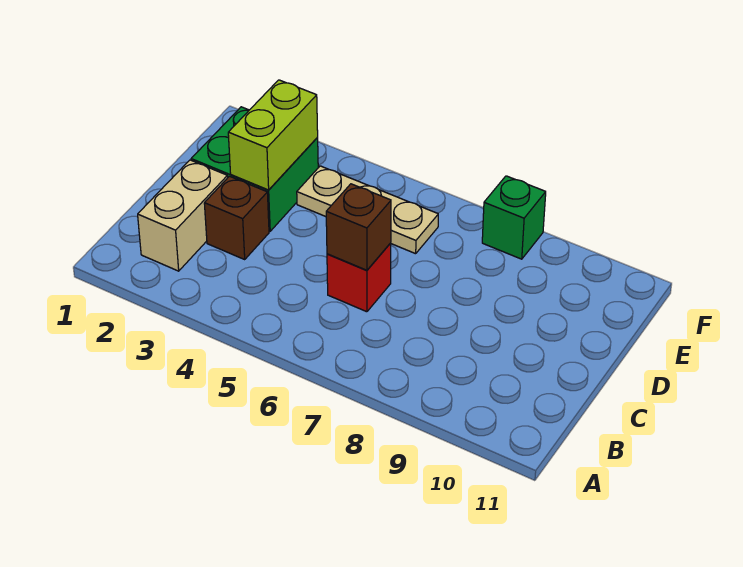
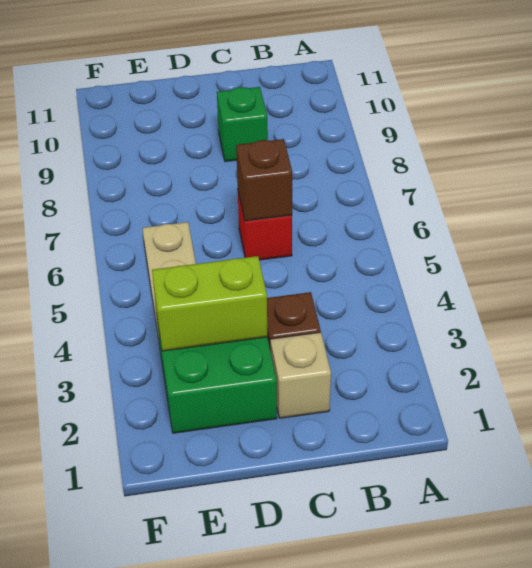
tan 1x2 brick [138,160,228,271] -> tan 1x1 brick [270,332,331,418]
green 1x1 brick [482,176,546,259] -> green 1x1 brick moved to [217,87,268,162]

